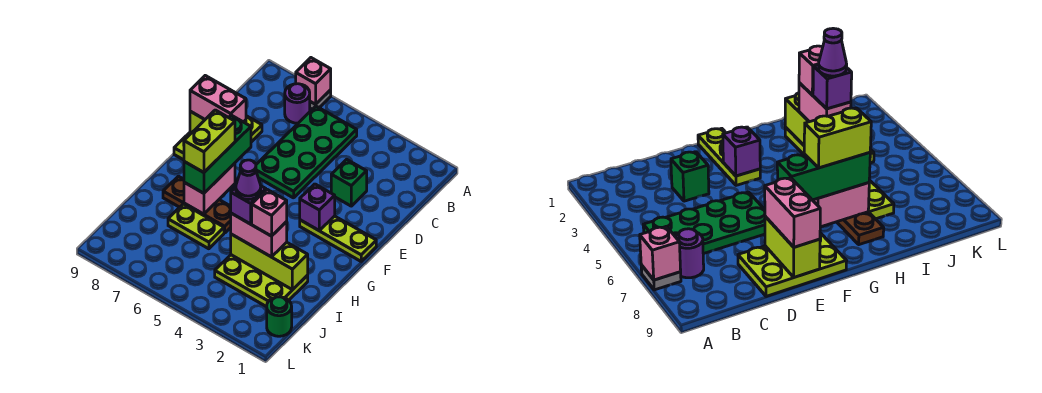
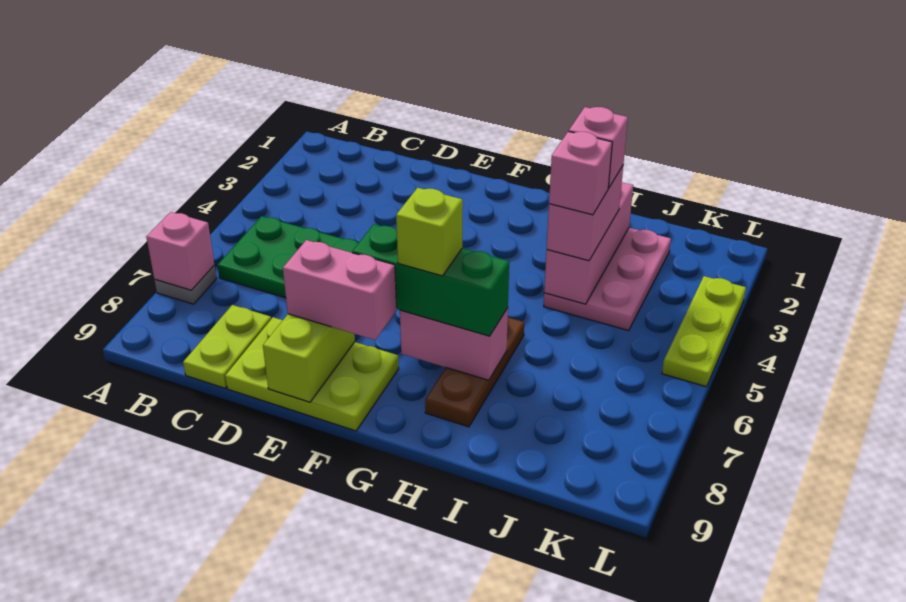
purple 1x1 round brick [285,84,310,123] -> none
green 1x1 brick [331,159,367,206] -> none
pink 1x2 brick [190,76,246,122] -> pink 1x2 brick turned to [283,240,397,340]
lime 1x3 plate [300,216,376,261] -> lime 1x3 plate moved to [662,276,746,387]
purple 1x1 brick [300,184,335,230] -> none
lime 1x2 brick [184,110,235,172] -> lime 1x1 brick [396,188,463,276]
lime 2x3 plate [215,255,308,307] -> pink 2x3 plate [544,228,671,331]
lime 1x3 brick [231,234,308,290] -> pink 1x3 brick [544,182,633,304]
purple 1x1 brick [231,186,266,224] -> pink 1x1 brick [549,131,612,215]
purple 1x1 cone [236,160,261,200] -> none
lime 1x2 plate [168,204,224,249] -> lime 1x2 plate moved to [183,305,271,388]
green 1x1 round brick [267,297,292,336] -> none

